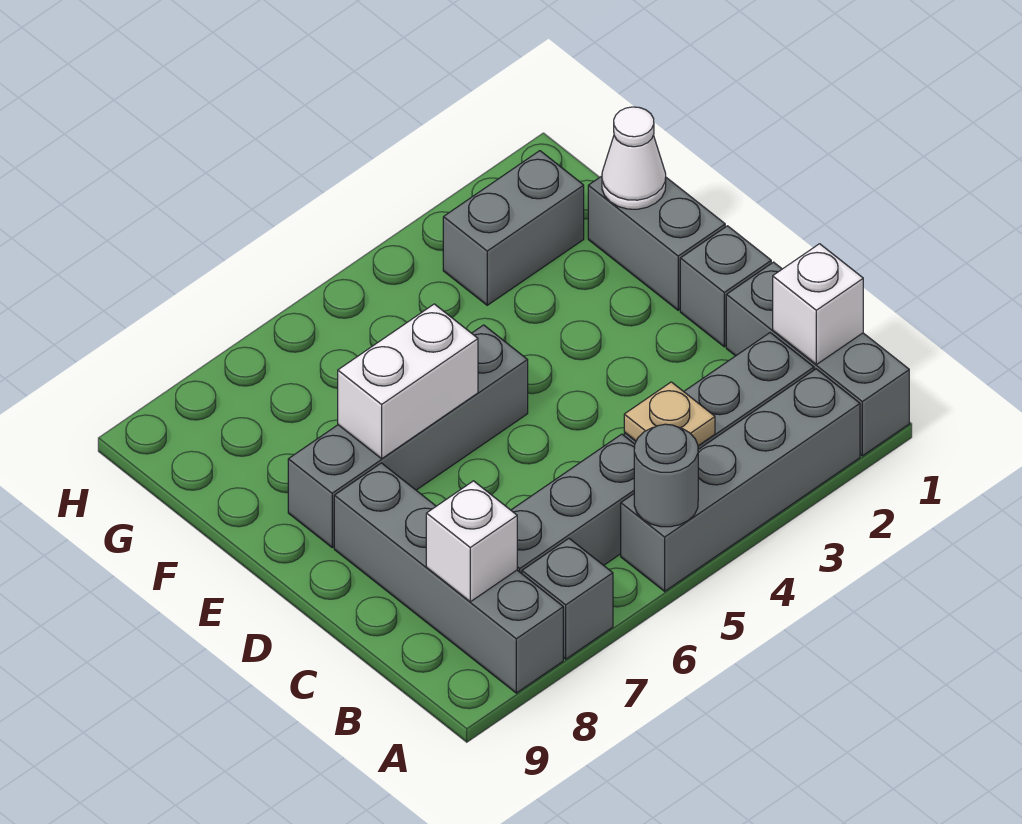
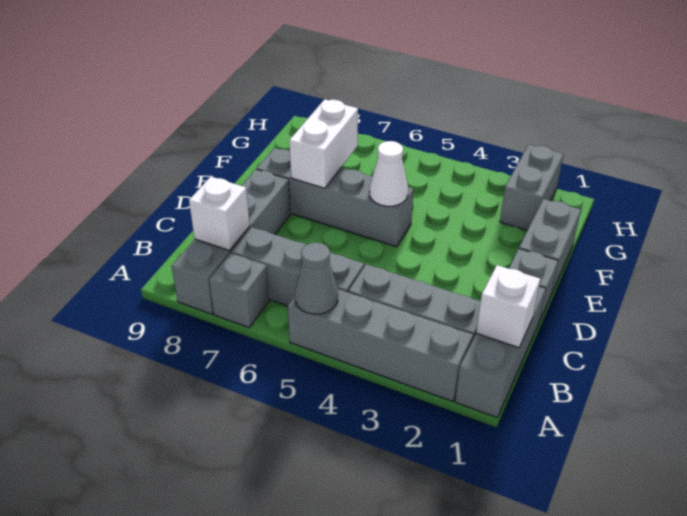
grey 1x1 round brick [634,424,698,527] -> grey 1x1 cone [295,243,338,314]
tan 1x1 plate [624,382,715,446] -> none
white 1x2 brick [338,304,478,459] -> white 1x2 brick turned to [289,99,358,188]
white 1x1 cone [602,107,666,209] -> white 1x1 cone moved to [369,141,408,206]
grey 1x2 brick [443,151,584,305] -> grey 1x2 brick turned to [500,145,563,230]

